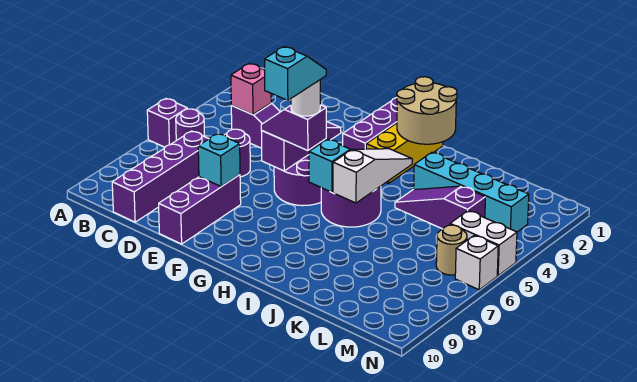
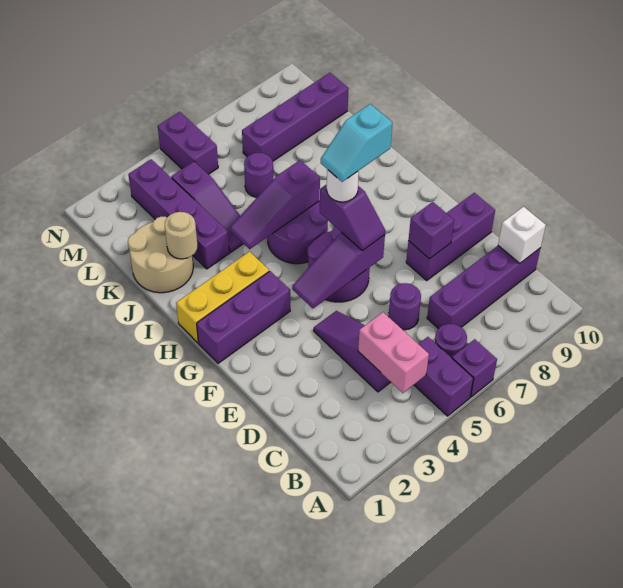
none -> purple 1x2 brick [414,337,474,416]
pink 1x1 brick [231,64,271,115] -> pink 1x2 brick [358,312,429,393]
cyan 1x1 brick [198,134,240,186] -> purple 1x1 brick [408,202,454,259]
tan 2x2 round brick [396,77,457,144] -> tan 2x2 round brick moved to [128,217,193,293]
cyan 1x1 brick [309,139,350,192] -> none
white 1x3 slope [333,149,412,203] -> purple 1x3 slope [230,160,320,249]
cyan 1x4 brick [414,152,529,232] -> purple 1x4 brick [128,159,230,269]
none -> purple 1x1 round brick [244,153,273,197]
none -> purple 1x4 brick [242,73,349,161]
white 1x2 brick [450,211,517,276] -> purple 1x2 brick [158,112,218,174]
tan 1x1 round brick [436,225,467,275] -> tan 1x1 round brick moved to [165,212,198,259]
white 1x1 brick [455,235,498,290] -> white 1x1 brick moved to [498,207,546,263]

